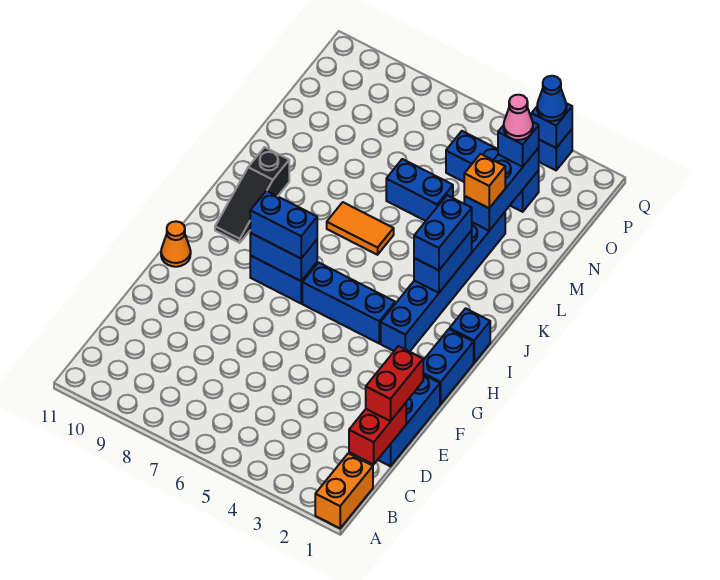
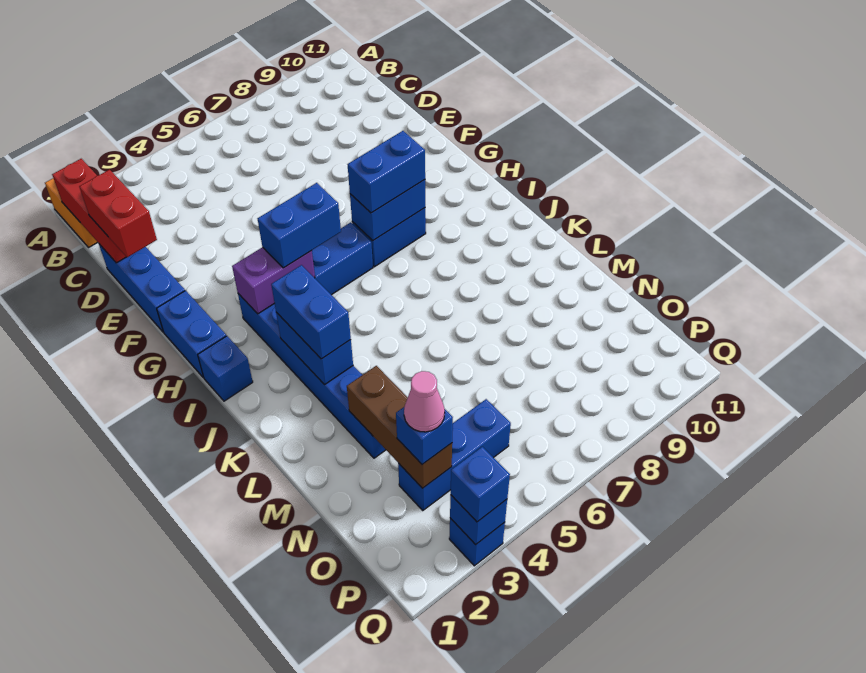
red 1x2 brick [349,403,406,464] -> red 1x3 brick [52,159,126,263]
orange 1x1 cone [161,221,191,267] -> none
none -> purple 1x2 brick [232,247,315,314]
black 1x3 slope [215,147,289,243] -> none
orange 1x2 tile [327,202,394,255] -> none
blue 1x3 brick [464,148,539,231] -> brown 1x3 brick [347,366,452,488]
orange 1x1 brick [464,154,505,208] -> none
blue 1x2 brick [386,159,453,221] -> blue 1x2 brick moved to [258,183,341,268]
blue 1x1 cone [537,76,567,121] -> blue 1x1 brick [451,447,510,522]

